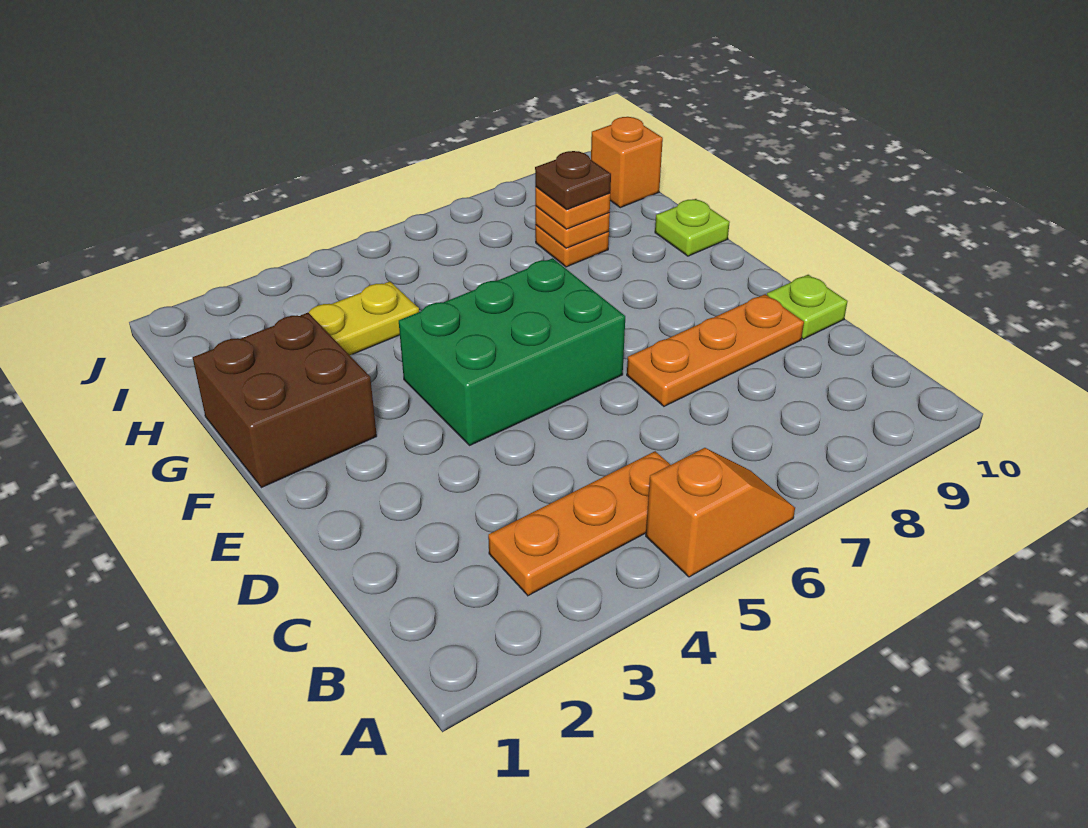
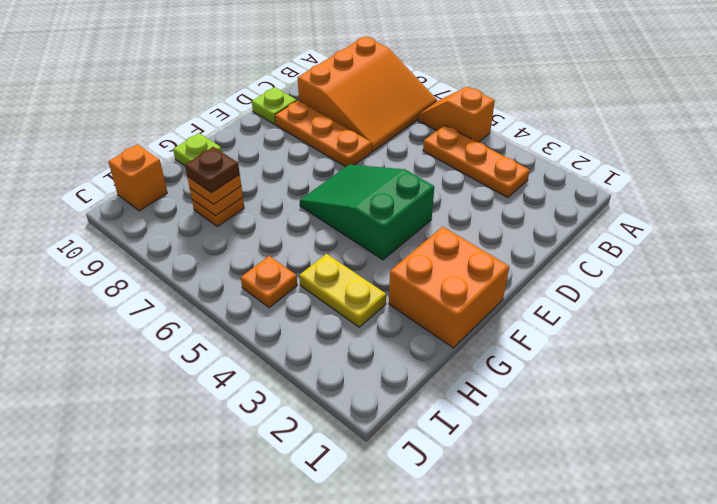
none -> orange 3x3 slope [297,36,437,152]
green 2x3 brick [399,258,625,446] -> green 2x3 slope [300,165,434,260]
brown 2x2 brick [193,313,377,488] -> orange 2x2 brick [389,227,509,348]
none -> orange 1x1 plate [241,256,297,308]

